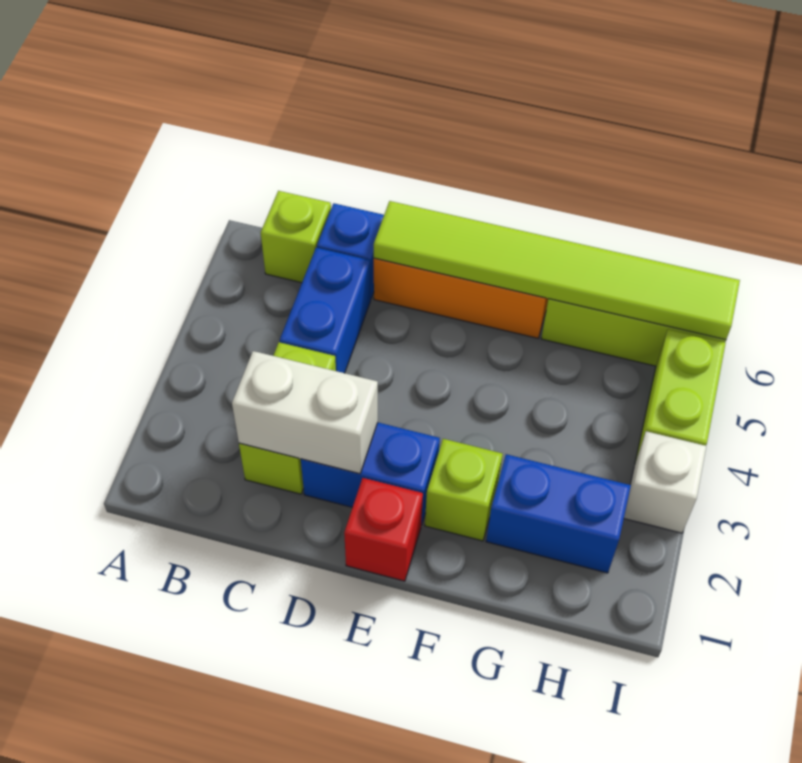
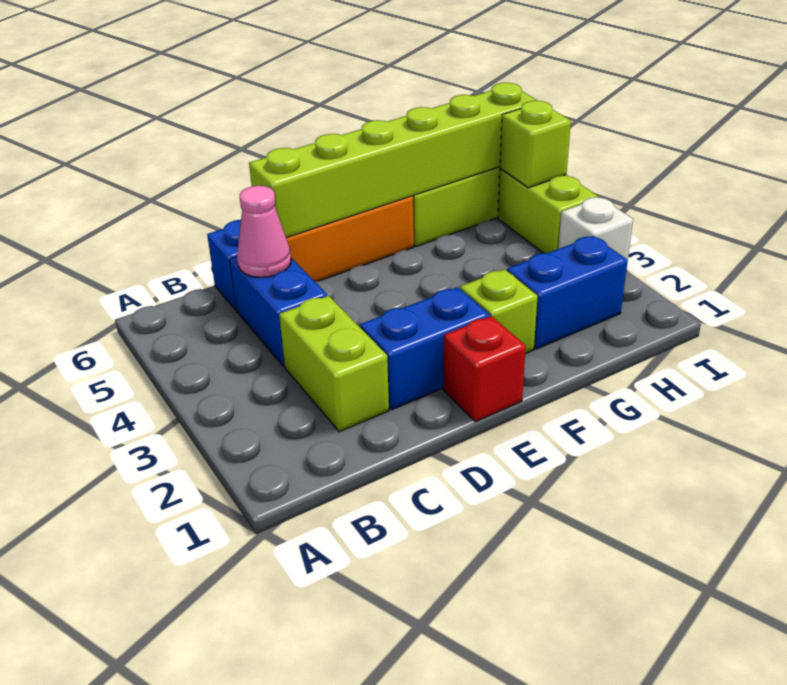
lime 1x1 brick [261,191,331,283] -> lime 1x1 brick moved to [500,101,571,188]
white 1x2 brick [232,351,378,474] -> none
none -> pink 1x1 cone [237,186,291,277]
lime 1x6 tile [374,201,740,340] -> lime 1x6 brick [249,83,537,238]

